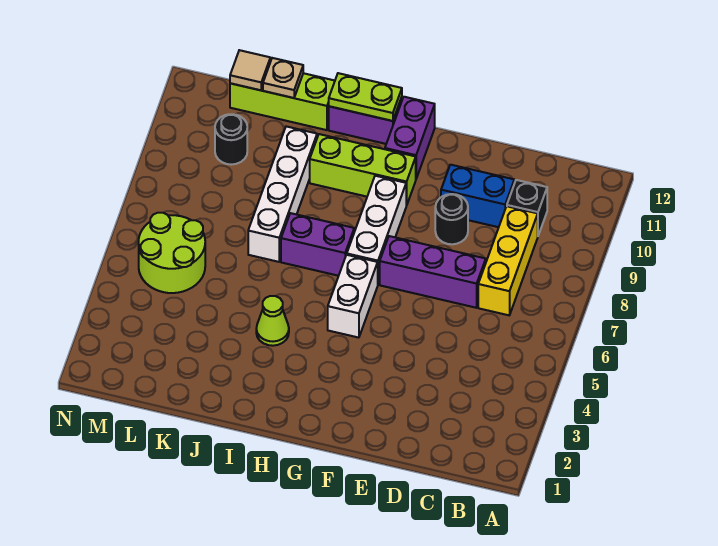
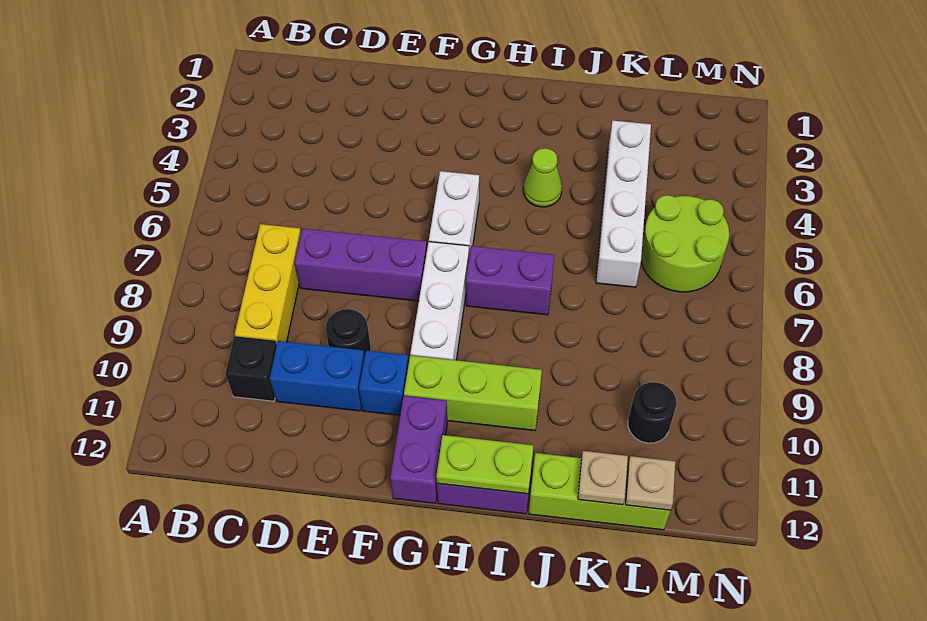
none -> blue 1x1 brick [359,351,409,415]
white 1x4 brick [248,126,317,262] -> white 1x4 brick moved to [596,121,651,287]
tan 1x1 tile [230,50,270,90] -> tan 1x1 plate [625,456,675,510]

